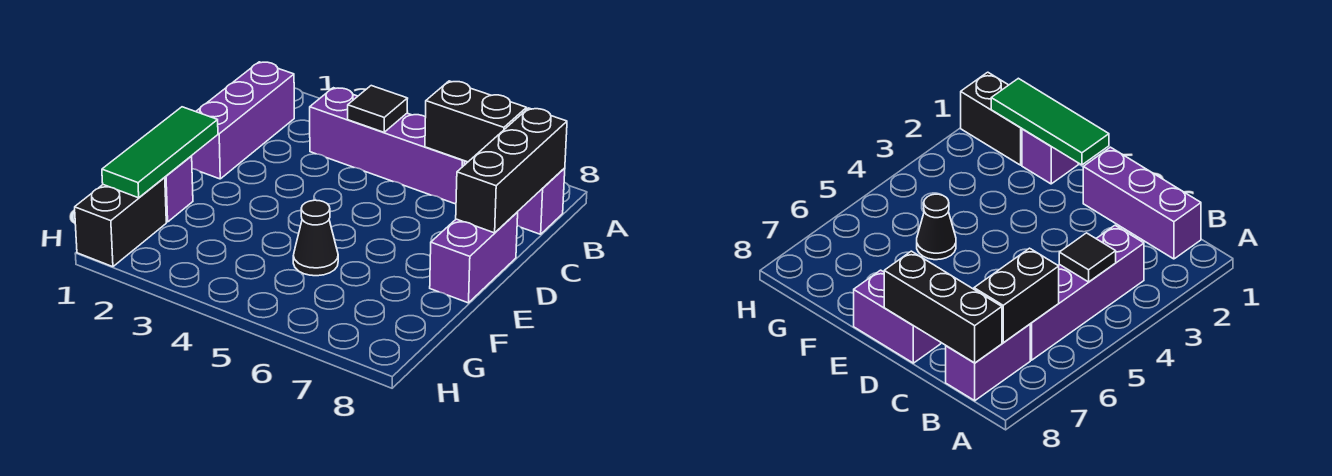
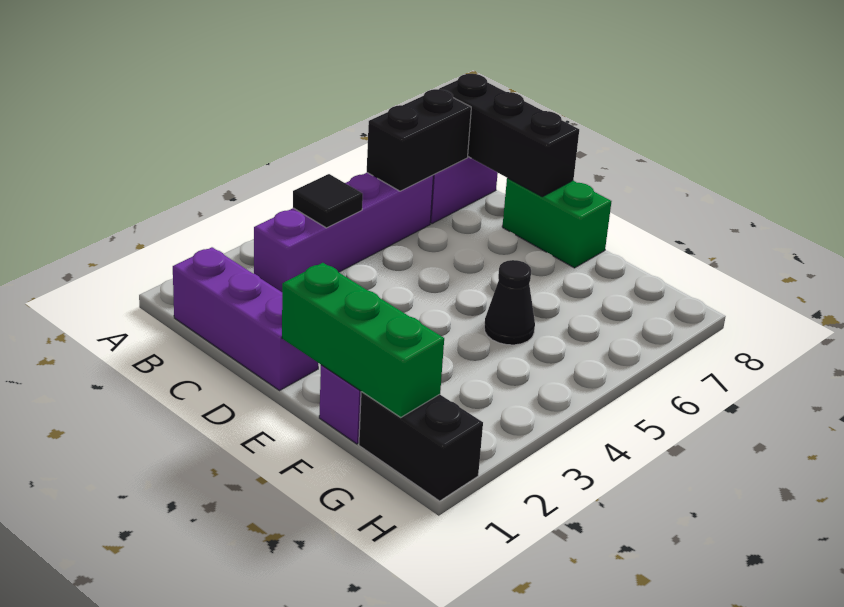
purple 1x2 brick [430,212,518,303] -> green 1x2 brick [502,178,612,268]
green 1x3 tile [102,107,218,198] -> green 1x3 brick [282,263,444,417]

